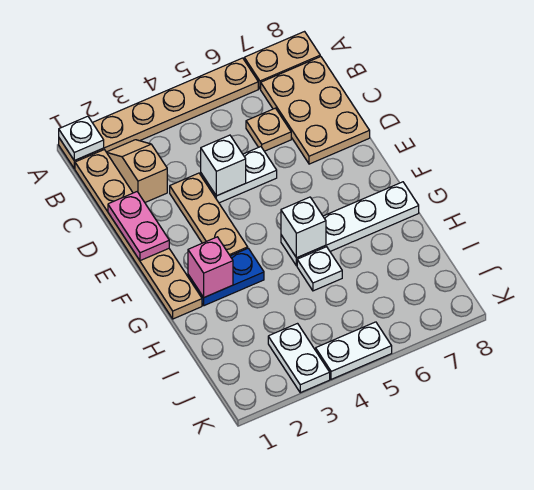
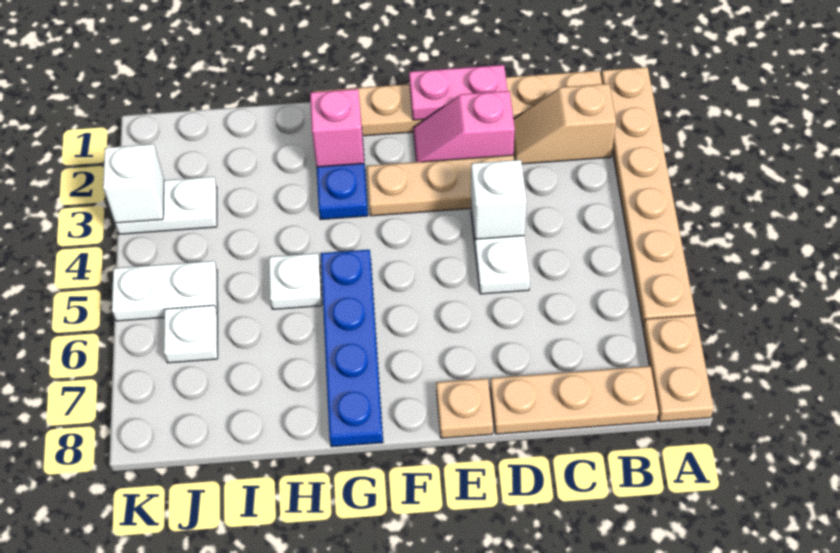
white 1x1 plate [59,116,104,161] -> white 1x1 plate moved to [164,305,218,363]
tan 1x2 slope [107,140,167,202] -> tan 1x2 slope turned to [513,84,616,164]
tan 2x3 plate [261,56,370,164] -> tan 1x3 plate [490,366,659,434]
tan 1x1 plate [246,108,291,151] -> tan 1x1 plate moved to [436,378,493,438]
none -> pink 1x2 slope [413,91,515,162]
white 1x4 plate [281,182,419,266] -> blue 1x4 plate [321,250,383,447]
white 1x1 brick [281,197,326,258] -> white 1x1 brick moved to [103,144,164,223]
white 1x2 plate [316,322,392,379] -> white 1x2 plate turned to [112,261,218,321]

